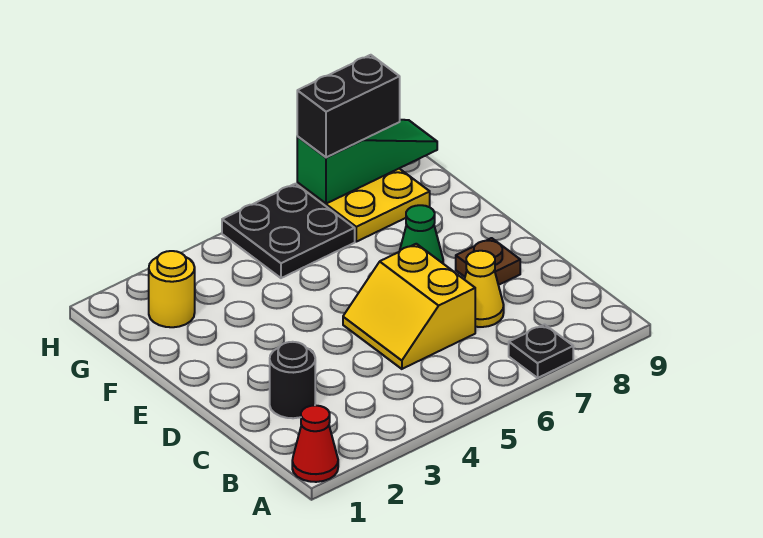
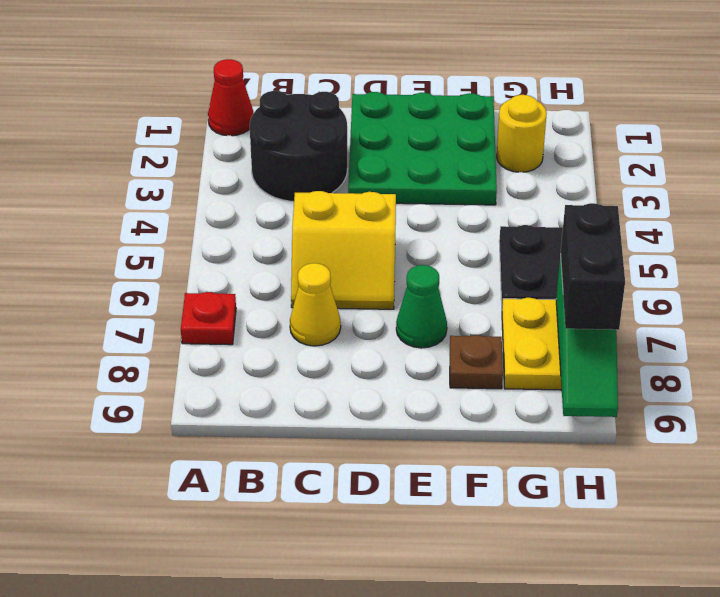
black 1x1 plate [509,324,573,378] -> red 1x1 plate [181,292,236,345]
black 1x1 round brick [270,342,315,418] -> black 2x2 round brick [250,91,347,201]
yellow 2x2 slope [343,244,475,369] -> yellow 2x2 slope turned to [291,191,396,309]
none -> green 3x3 plate [348,92,497,205]
brown 1x1 plate [456,238,520,285] -> brown 1x1 plate moved to [450,335,503,389]

